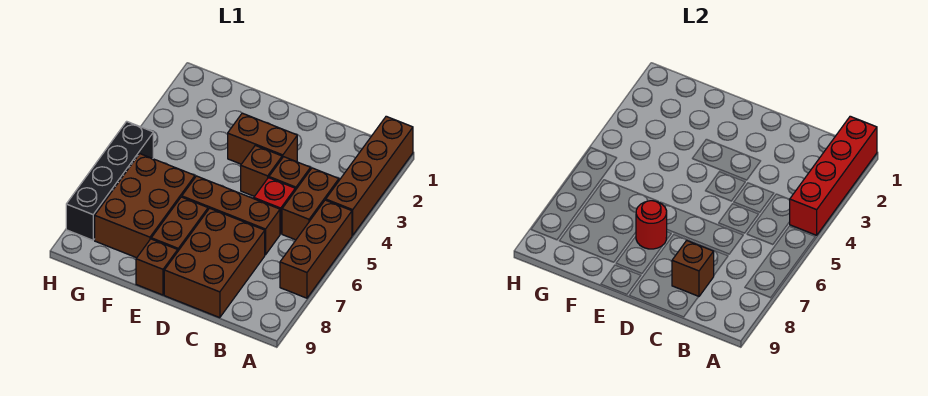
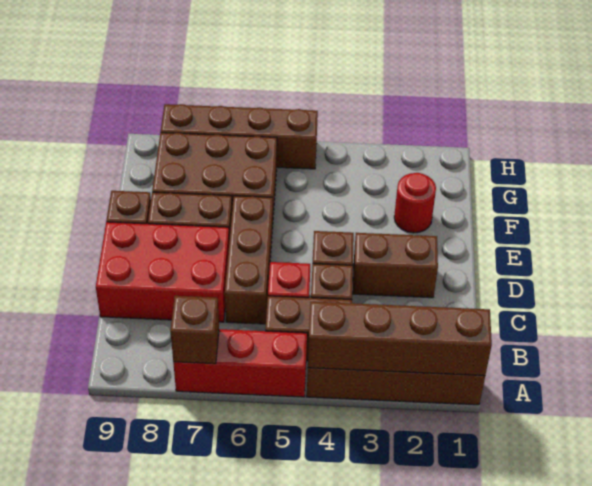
red 1x4 brick [790,116,877,235] -> brown 1x4 brick [308,302,492,376]
brown 1x3 brick [280,200,352,298] -> red 1x3 brick [173,329,307,397]
brown 2x3 brick [164,208,265,318] -> red 2x3 brick [96,222,229,322]
brown 1x1 brick [672,240,714,297] -> brown 1x1 brick moved to [170,296,219,364]
brown 1x2 brick [228,113,297,164] -> brown 1x2 brick turned to [353,233,438,298]
red 1x1 round brick [636,201,667,249] -> red 1x1 round brick moved to [394,173,436,233]
black 1x4 brick [66,121,153,240] -> brown 1x4 brick [161,104,318,169]

